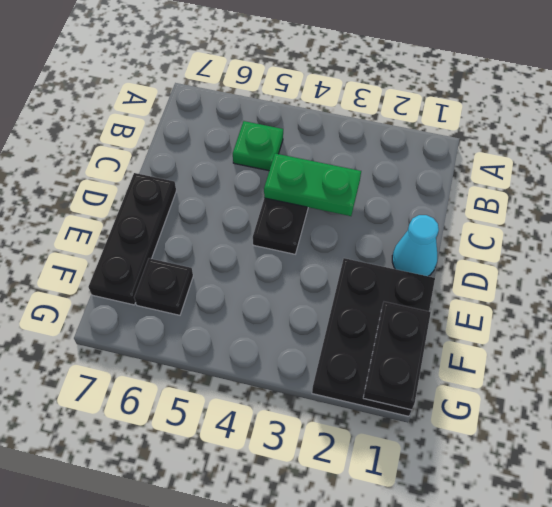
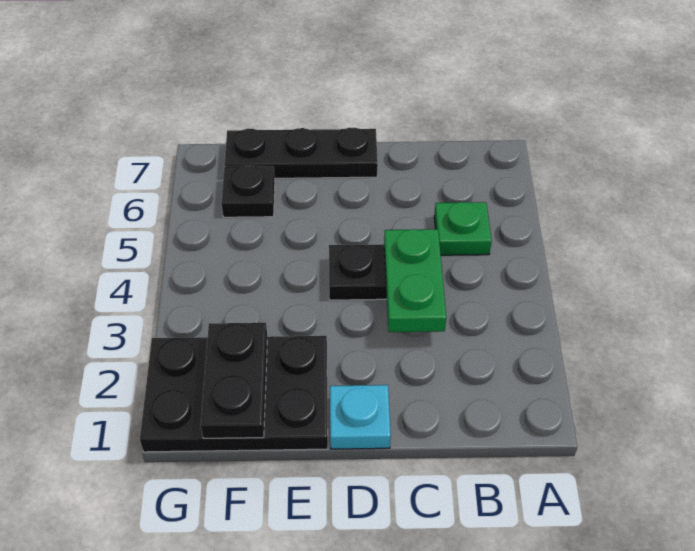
cyan 1x1 cone [392,215,439,276] -> cyan 1x1 plate [330,385,391,449]
black 1x2 plate [363,302,431,410] -> black 1x2 plate turned to [201,323,267,438]

